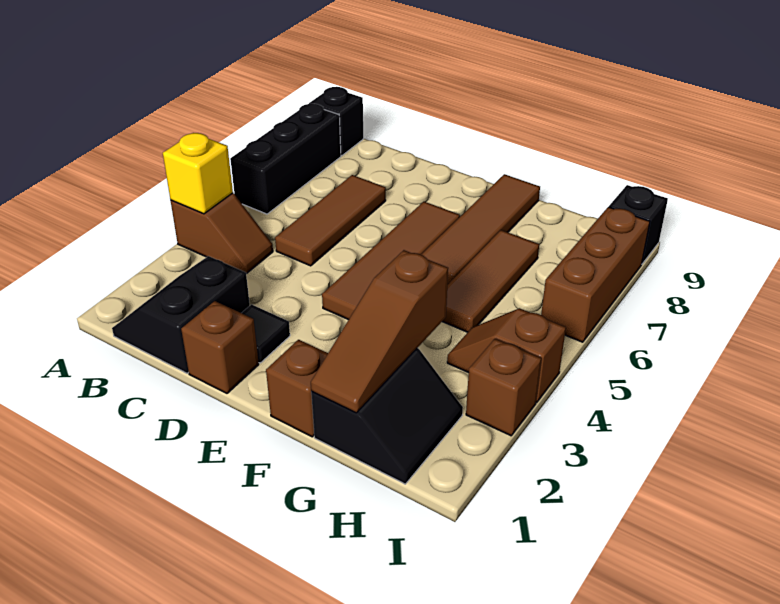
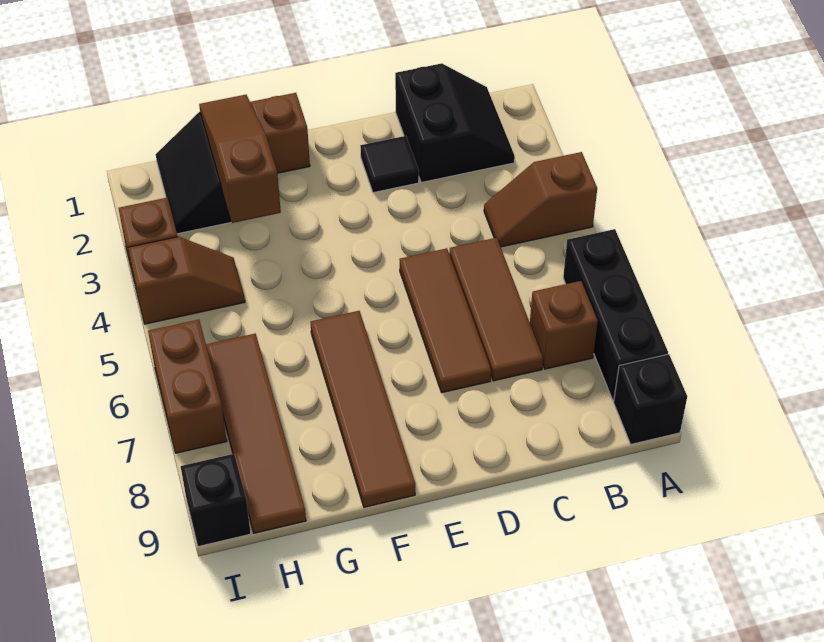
yellow 1x1 brick [163,133,233,214] -> none
brown 1x1 brick [181,301,259,393] -> brown 1x1 brick moved to [530,281,598,369]
brown 1x4 tile [322,202,460,320] -> brown 1x4 tile moved to [206,334,306,533]
brown 1x3 tile [442,230,539,332] -> brown 1x3 tile moved to [400,248,491,393]
brown 1x3 brick [541,207,650,342] -> brown 1x2 brick [148,320,227,453]

